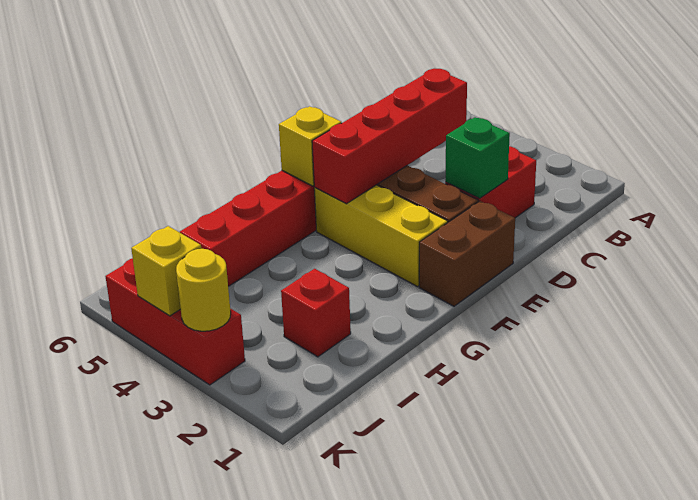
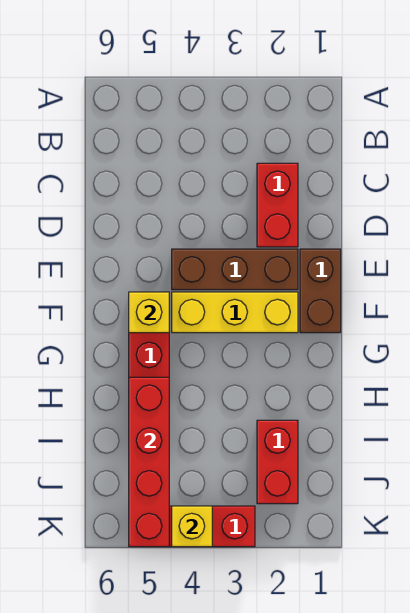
red 1x4 brick [312,69,467,204] -> red 1x4 brick moved to [129,377,169,547]
green 1x1 brick [445,117,510,198] -> none
red 1x1 brick [281,269,351,357] -> red 1x2 brick [257,420,298,504]
yellow 1x1 round brick [176,249,231,331] -> none

